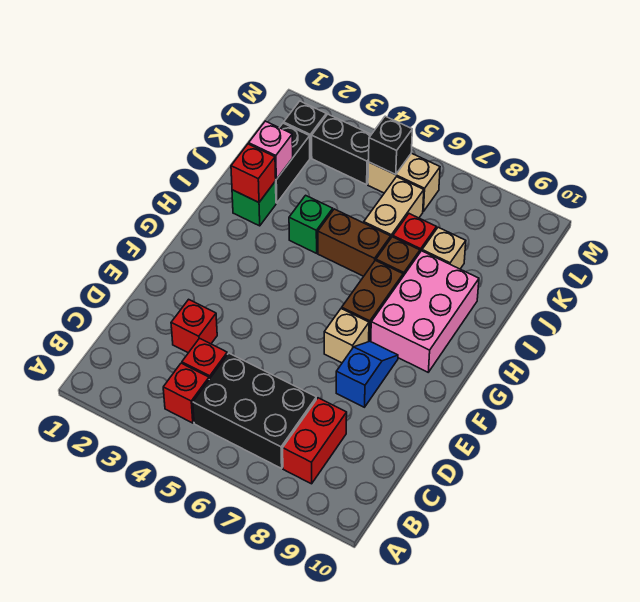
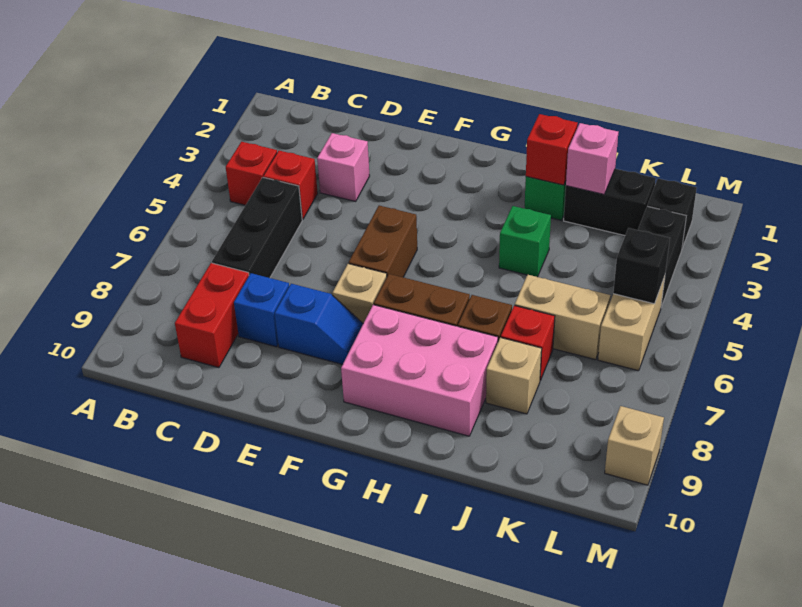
black 2x3 brick [193,353,316,468] -> black 1x3 brick [212,177,302,278]
red 1x2 brick [283,398,347,484] -> red 1x2 brick turned to [175,263,249,368]
red 1x1 brick [171,299,217,353] -> pink 1x1 brick [317,133,370,201]
none -> blue 1x1 brick [234,273,289,347]
brown 1x2 brick [318,209,391,276] -> brown 1x2 brick moved to [349,206,417,277]
none -> tan 1x1 brick [605,406,664,485]

